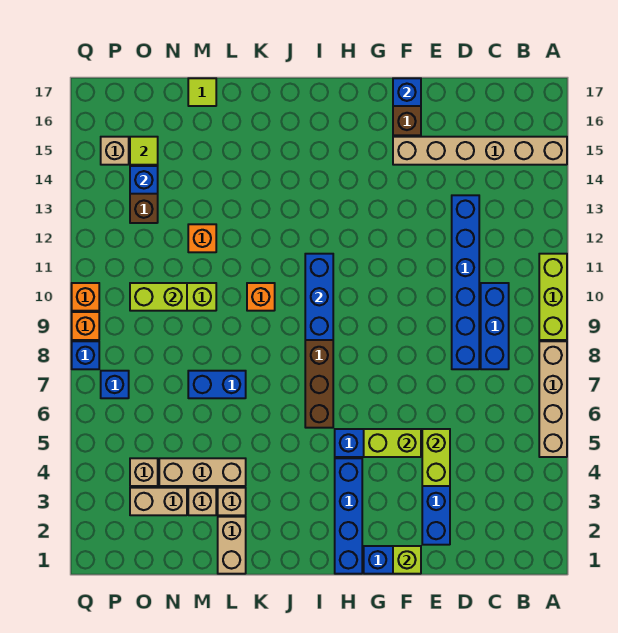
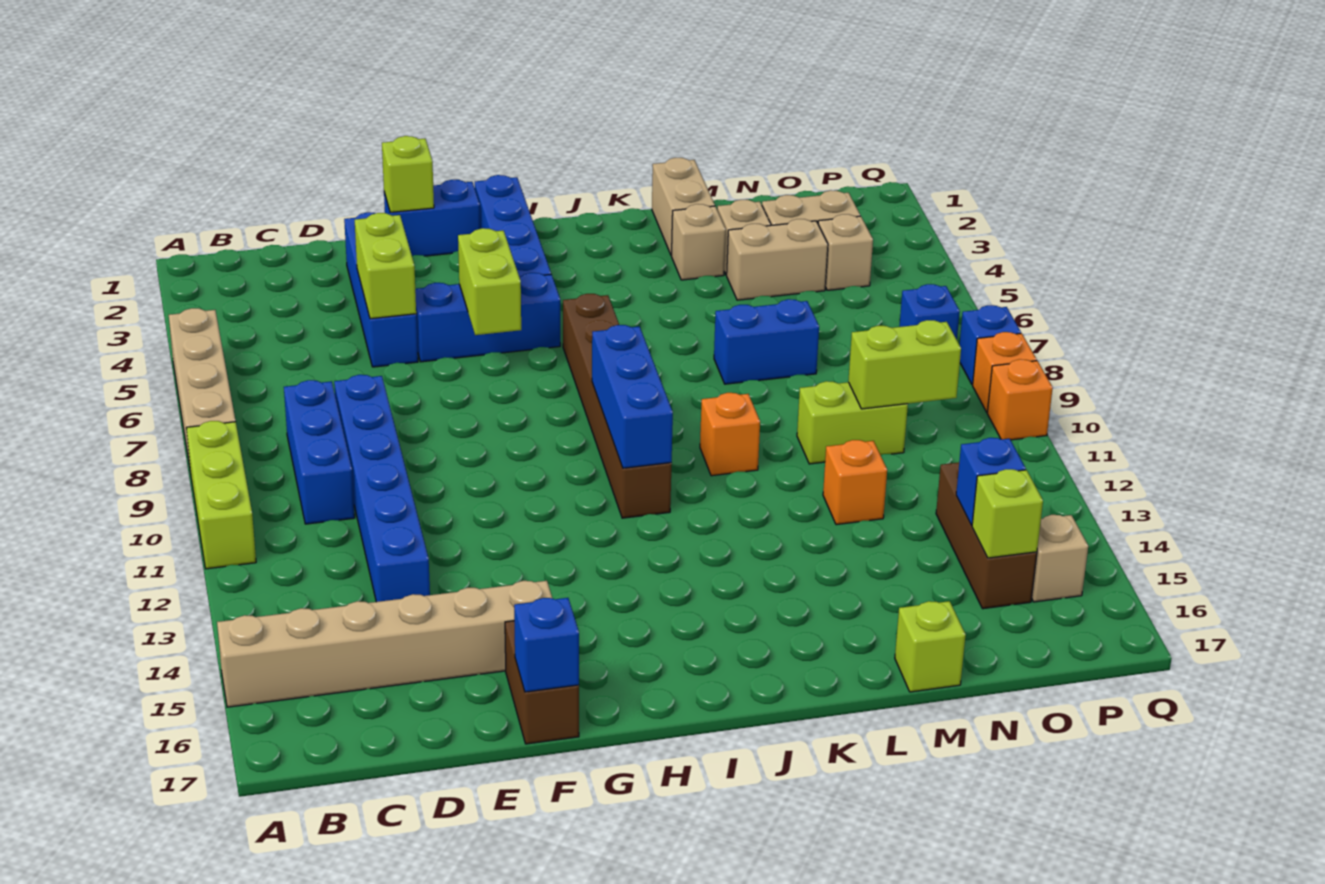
lime 1x2 brick [364,429,421,457] -> lime 1x2 brick turned to [458,228,521,335]
tan 1x3 brick [159,458,246,486] -> tan 1x2 brick [727,219,828,300]
lime 1x1 tile [188,78,216,106] -> lime 1x1 brick [895,601,966,692]
lime 1x1 tile [130,137,158,165] -> lime 1x1 brick [972,469,1043,558]

